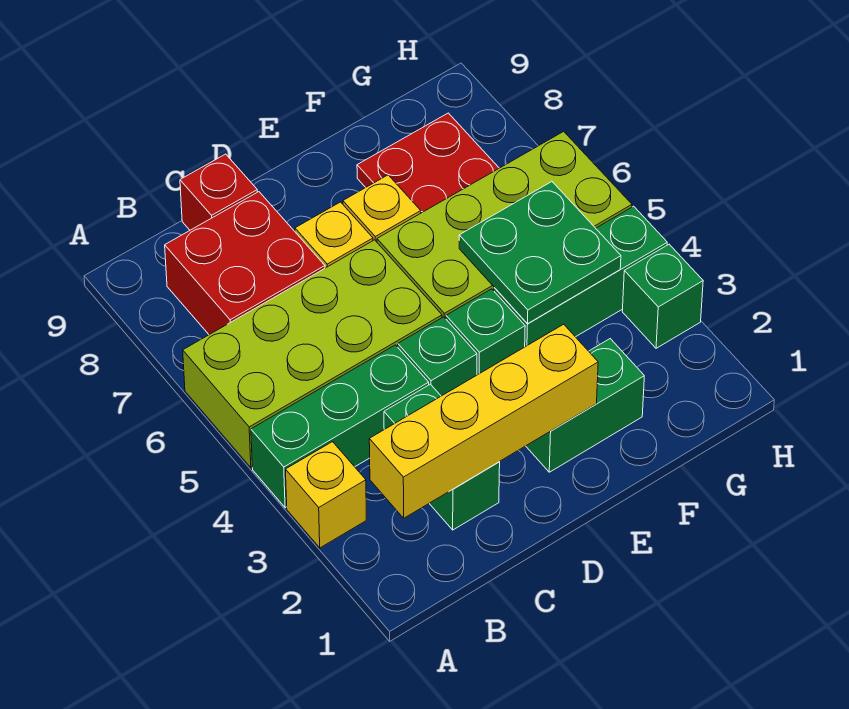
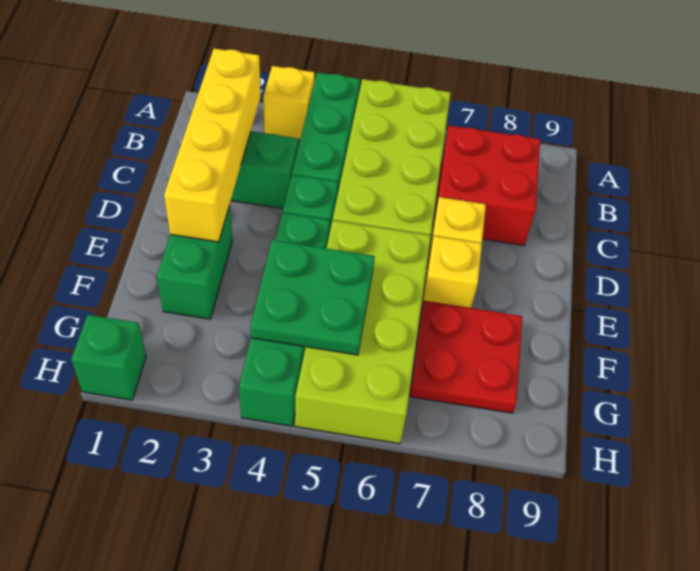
red 1x1 brick [180,154,257,230] -> none
green 1x1 brick [622,244,703,348] -> green 1x1 brick moved to [71,315,146,400]

